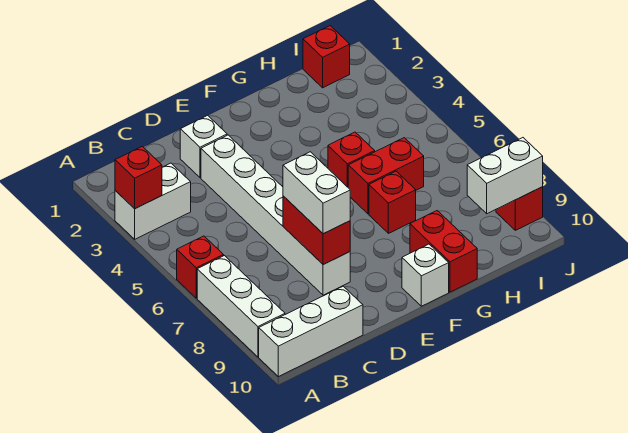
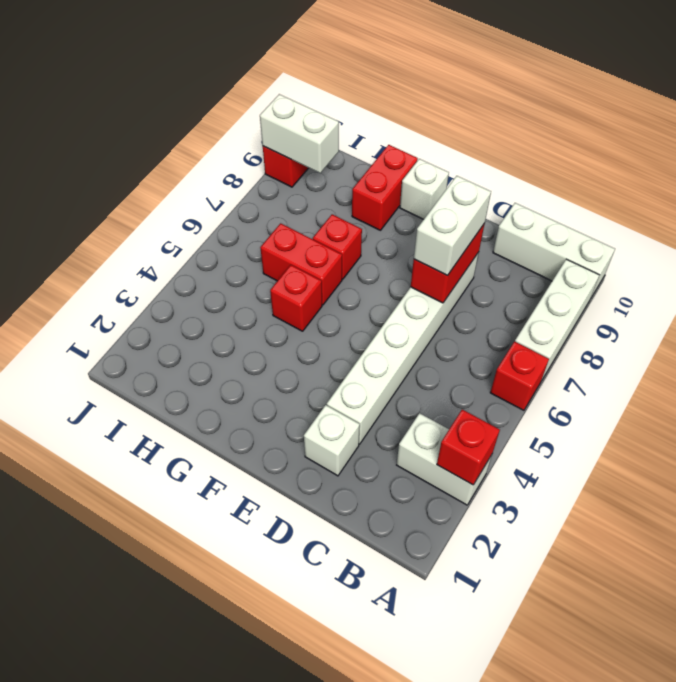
red 1x1 brick [303,26,350,88] -> none

